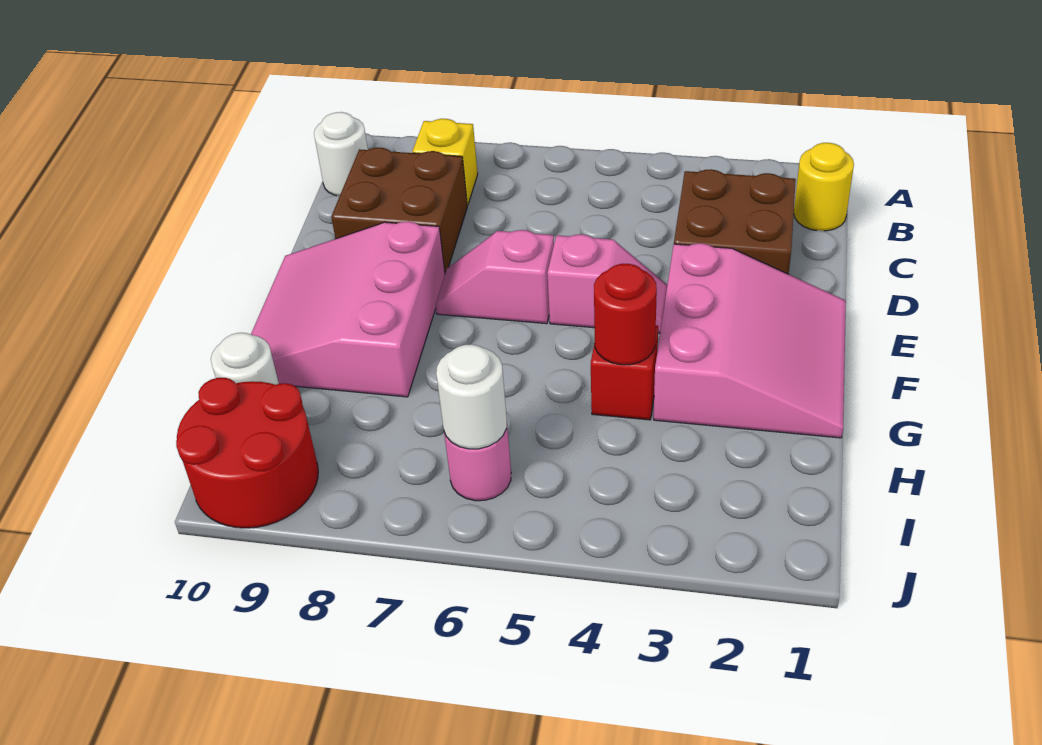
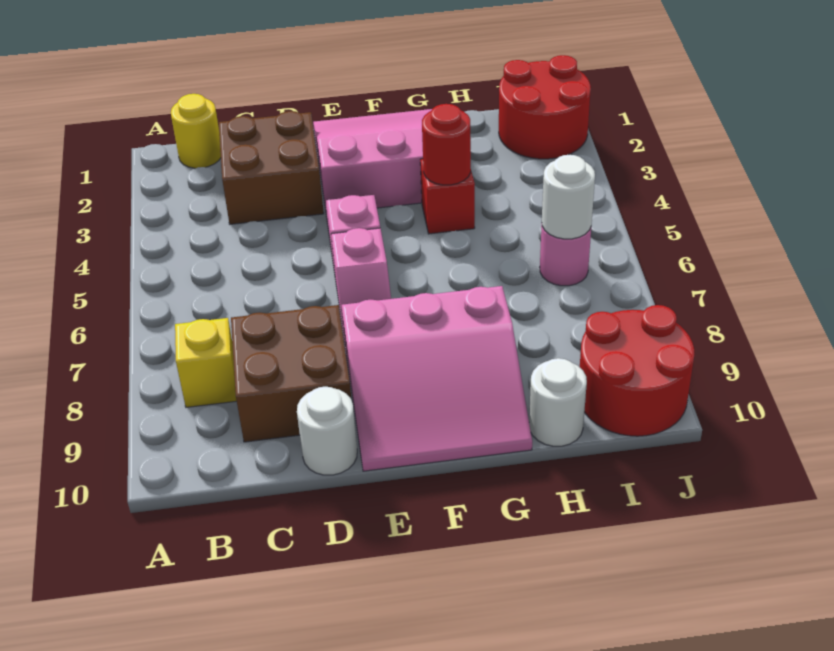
white 1x1 round brick [314,112,368,196] -> white 1x1 round brick moved to [297,387,357,475]
none -> red 2x2 round brick [499,55,591,159]

